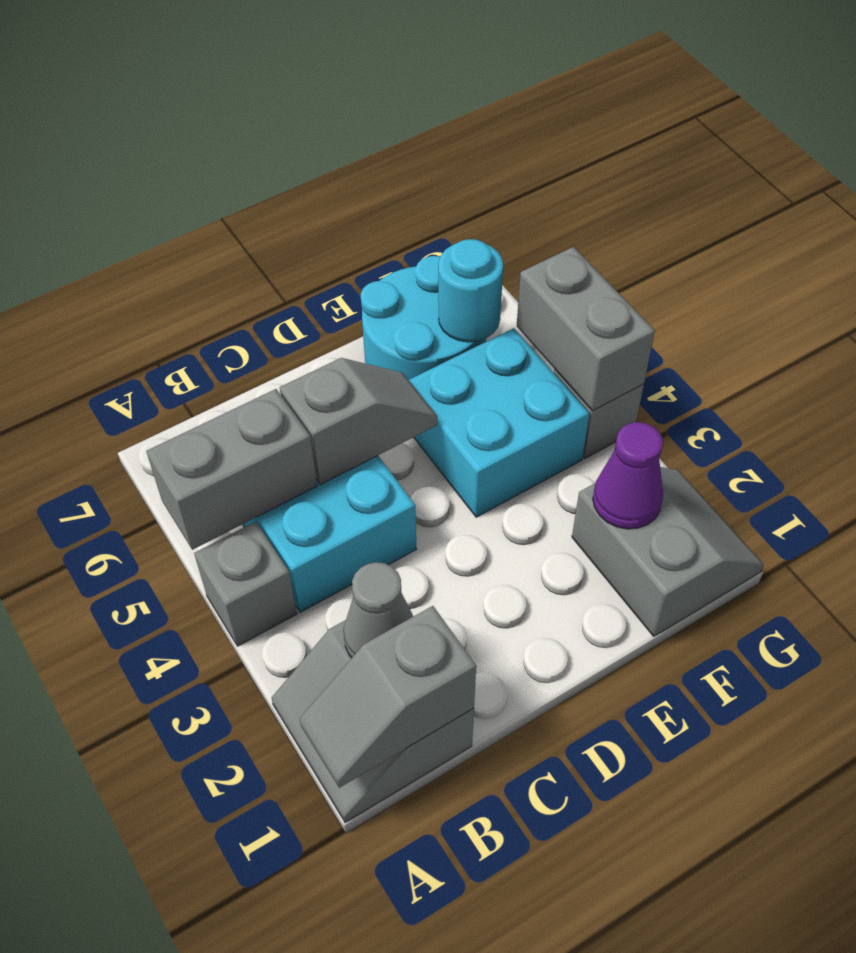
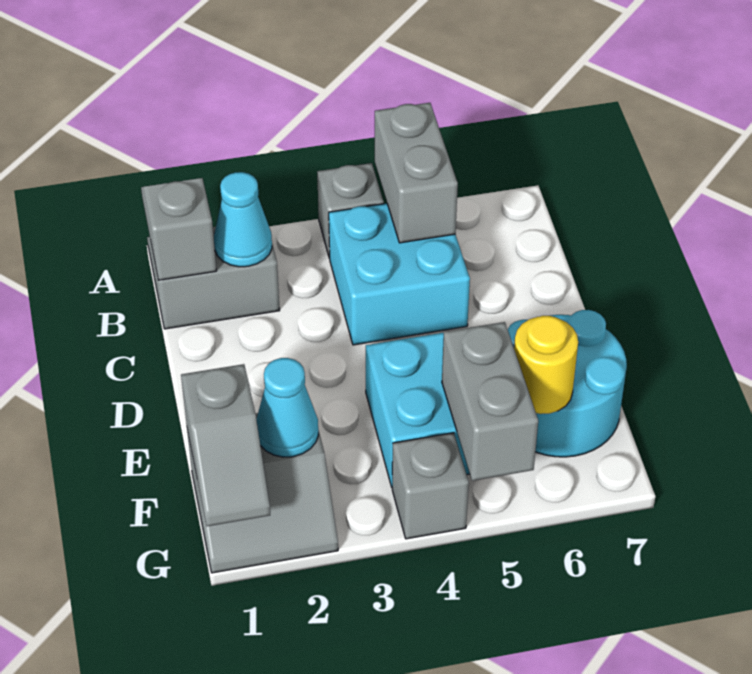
grey 1x1 cone [344,562,413,658] -> cyan 1x1 cone [214,172,272,267]
grey 1x2 slope [280,358,437,485] -> grey 1x2 slope moved to [181,364,270,526]
purple 1x1 cone [593,422,663,529] -> cyan 1x1 cone [256,358,318,457]
cyan 1x1 round brick [438,239,503,342] -> yellow 1x1 round brick [514,316,578,414]
grey 1x2 brick [517,247,655,411] -> grey 1x2 brick turned to [442,322,538,481]

